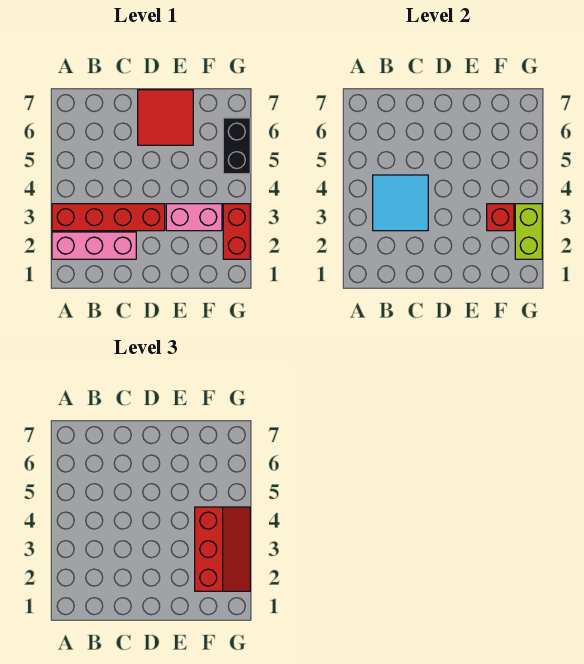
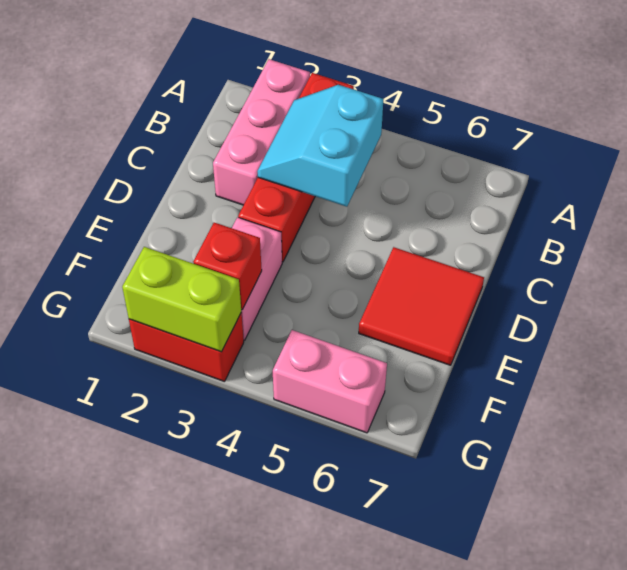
cyan 2x2 tile [373,175,428,231] -> cyan 2x2 slope [257,85,383,207]
red 2x3 slope [195,507,250,591] -> none
black 1x2 brick [223,118,250,174] -> pink 1x2 brick [273,330,387,433]

